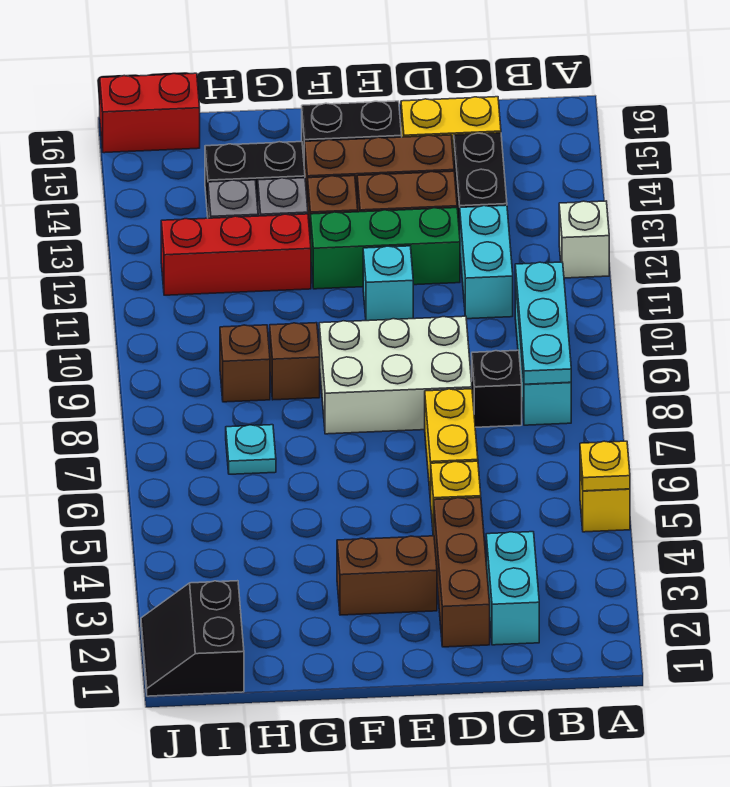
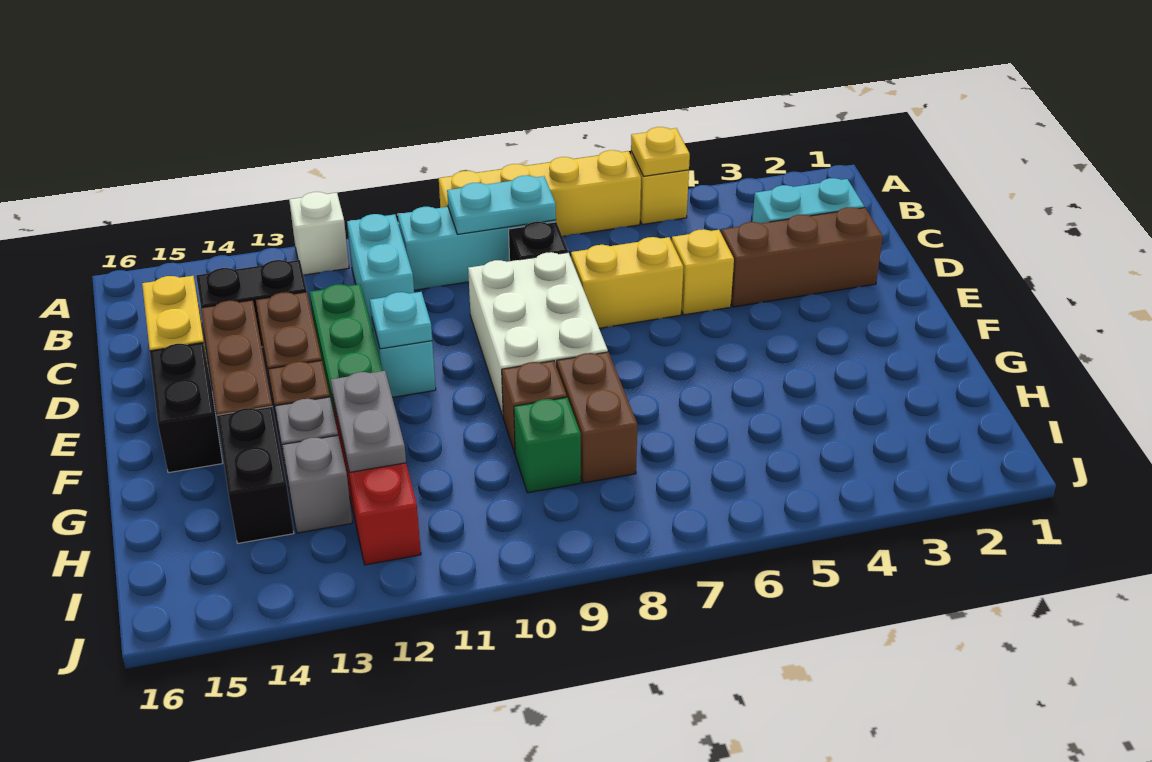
none -> yellow 1x4 brick [439,150,641,236]
cyan 1x3 plate [515,262,571,384] -> cyan 1x2 plate [447,175,556,234]
cyan 1x2 brick [460,205,513,319] -> cyan 1x2 brick turned to [347,214,414,330]
brown 1x2 brick [337,536,437,615] -> brown 1x2 brick moved to [557,352,637,483]
none -> grey 1x2 plate [331,371,406,472]
cyan 1x1 plate [226,425,276,474] -> cyan 1x1 plate moved to [370,292,432,349]
brown 1x1 brick [220,325,270,402] -> green 1x1 brick [514,397,581,493]
black 2x2 slope [141,581,244,696] -> none
red 1x2 brick [100,73,200,153] -> none

